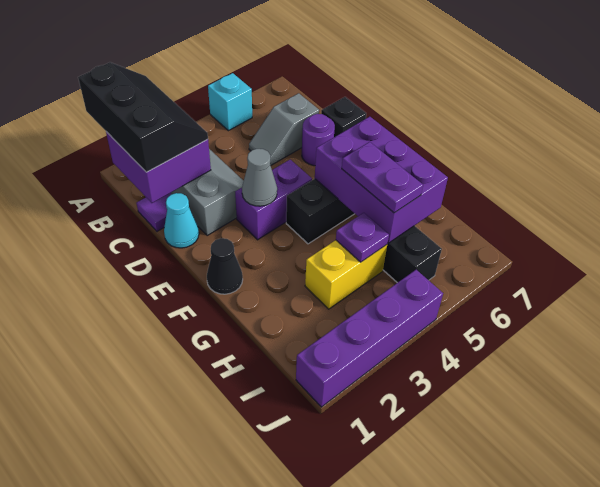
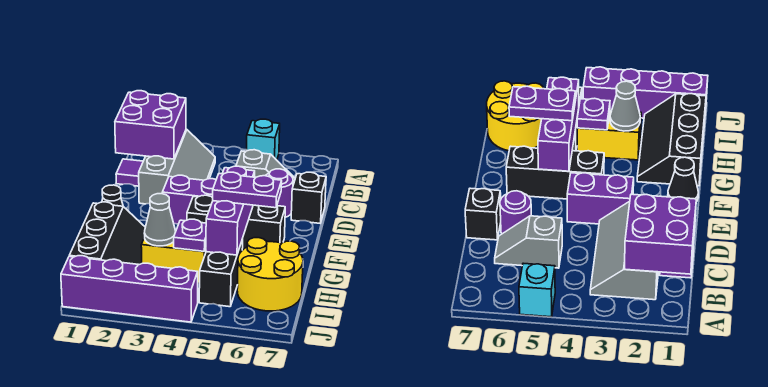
black 2x3 slope [78,62,208,172] -> black 2x3 slope moved to [69,202,145,265]
grey 1x2 slope [249,93,319,166] -> grey 1x2 slope turned to [236,150,295,185]
cyan 1x1 cone [164,193,199,248] -> none
grey 1x1 cone [242,149,277,206] -> grey 1x1 cone moved to [144,194,176,246]
purple 2x3 brick [315,117,448,243] -> purple 1x3 brick [206,166,255,255]
purple 1x2 plate [342,142,423,213] -> purple 1x2 plate turned to [213,172,282,208]
none -> yellow 2x2 round brick [237,238,303,311]

